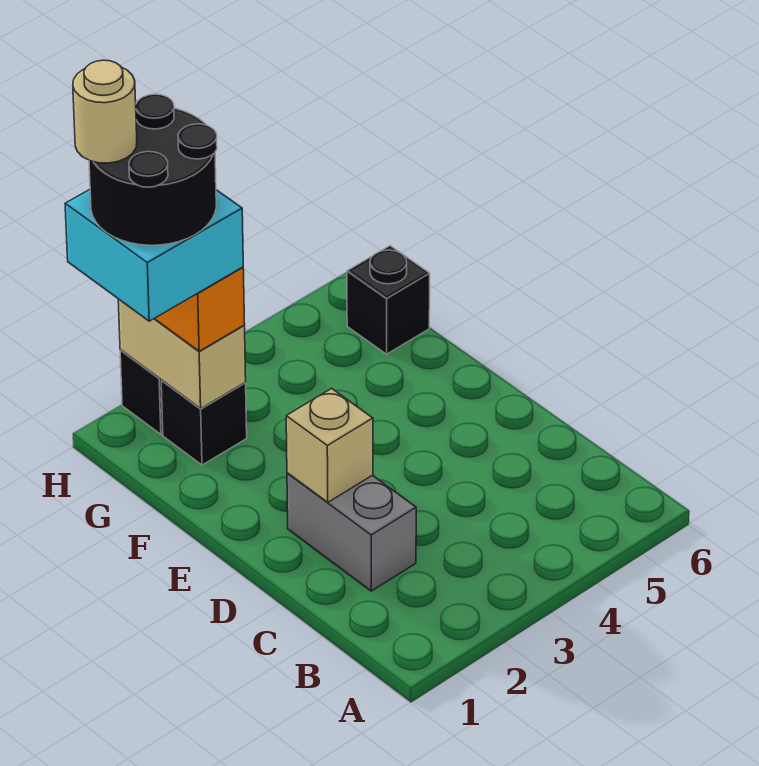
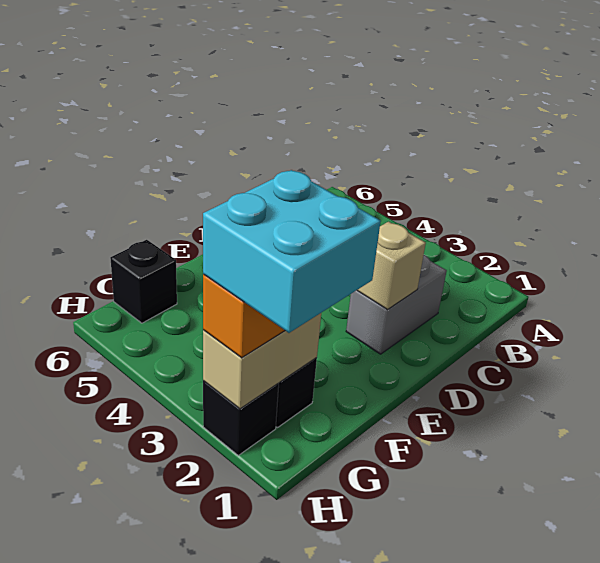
black 2x2 round brick [89,94,217,245] -> none
tan 1x1 round brick [73,60,137,163] -> none

